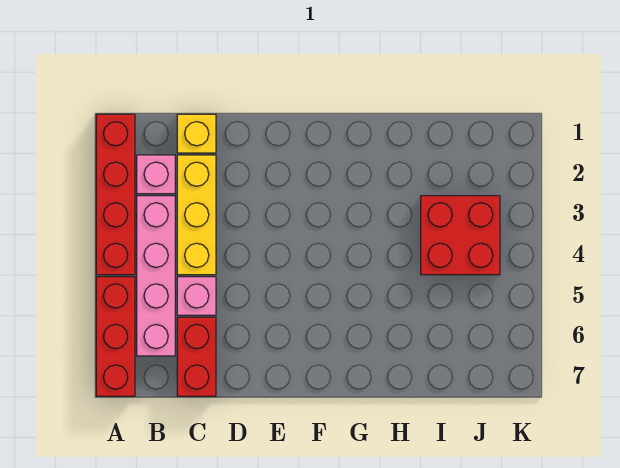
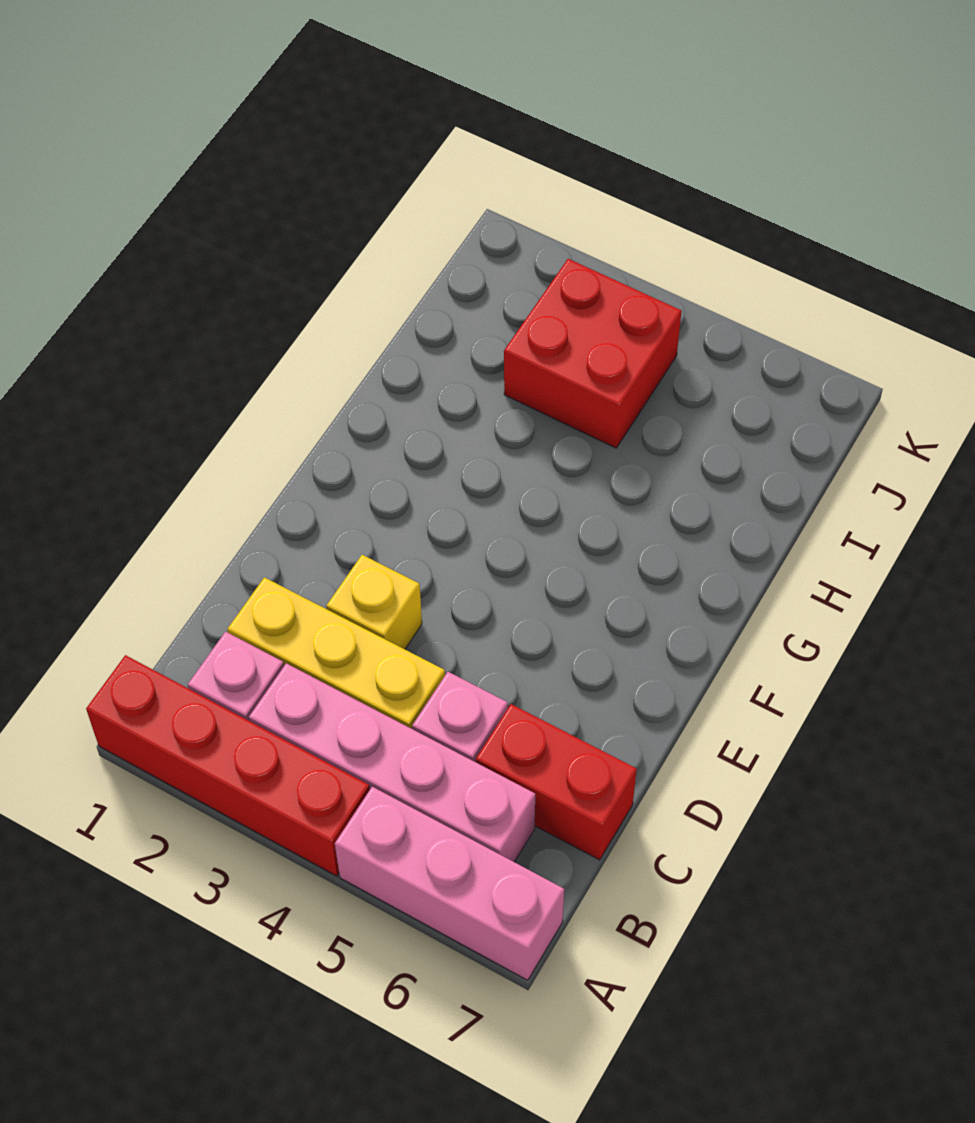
red 1x3 brick [96,277,135,396] -> pink 1x3 brick [335,787,564,980]
yellow 1x1 brick [177,114,216,153] -> yellow 1x1 brick moved to [326,555,422,649]

